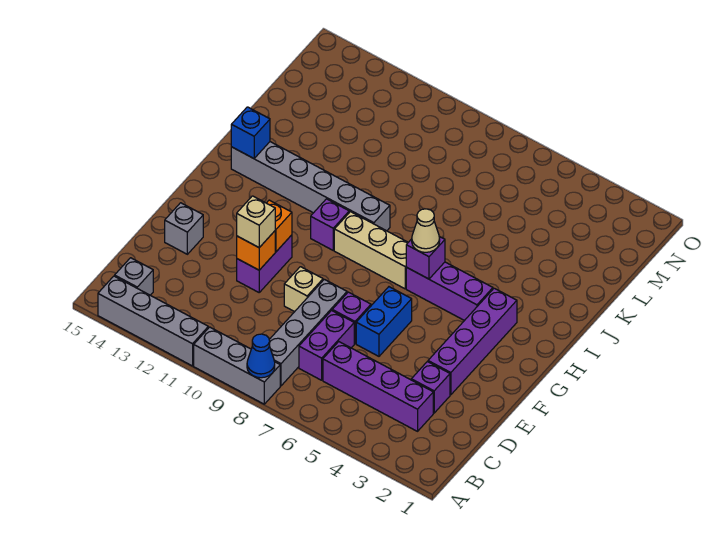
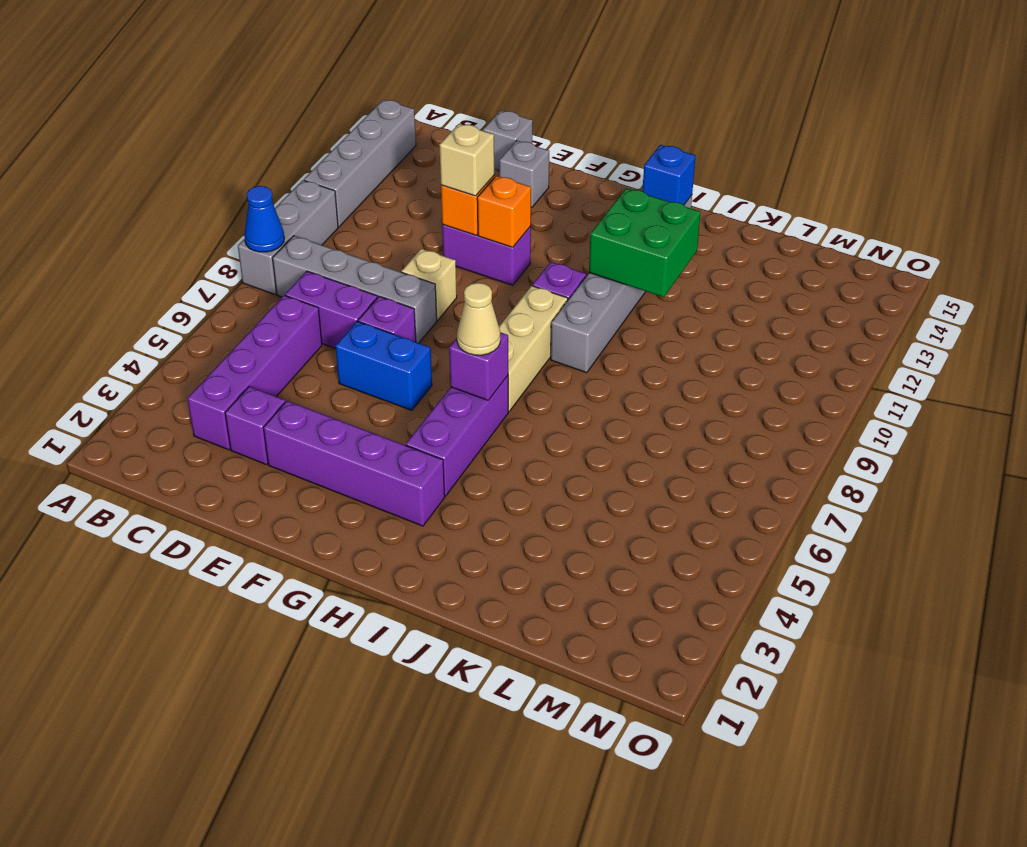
grey 1x1 brick [115,258,153,295] -> grey 1x1 brick moved to [483,110,533,171]
none -> green 2x2 brick [589,189,701,297]

